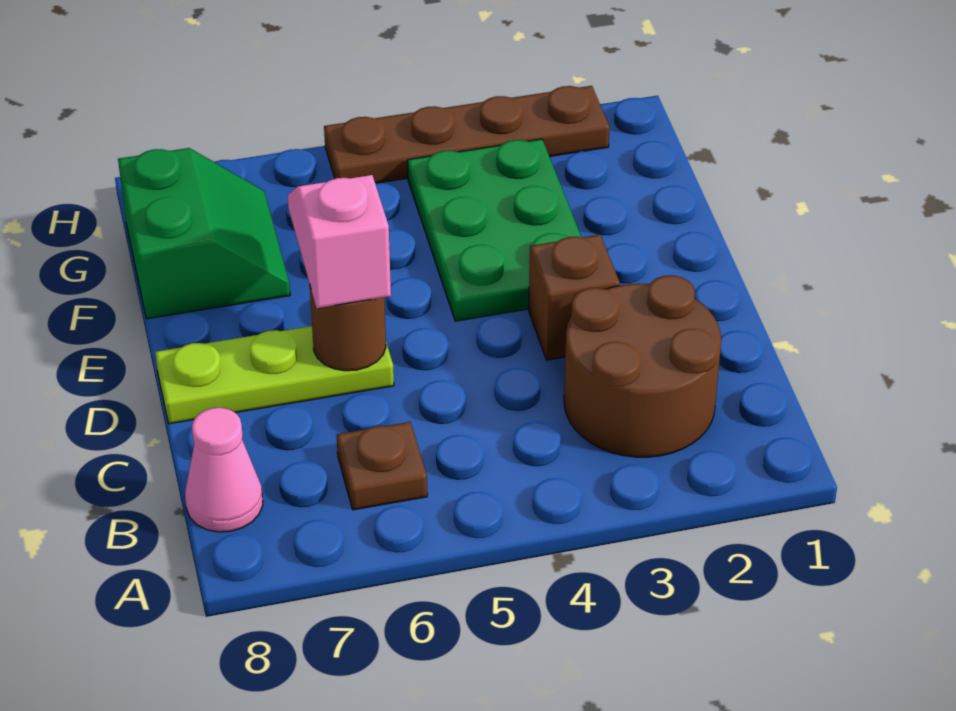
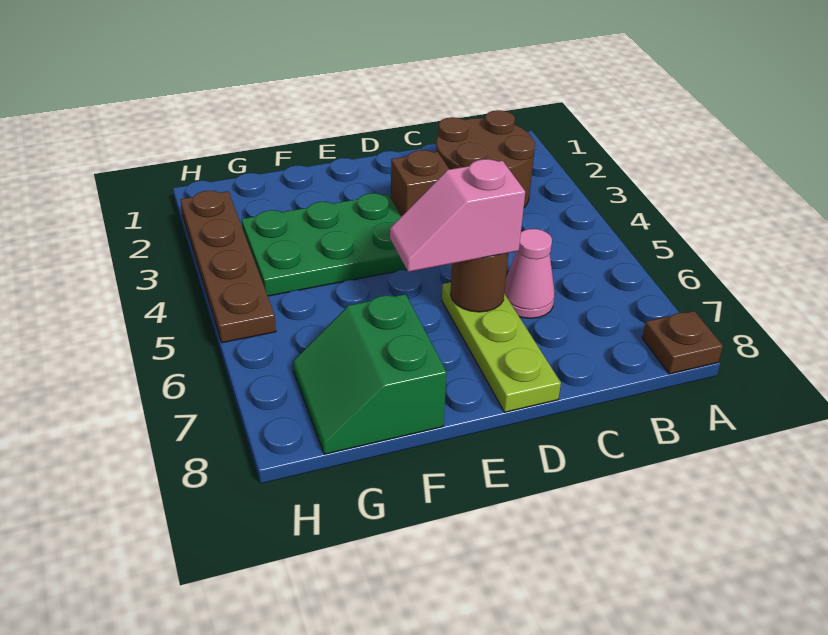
brown 1x1 plate [337,422,427,510] -> brown 1x1 plate moved to [642,311,723,374]
pink 1x1 cone [185,408,263,532] -> pink 1x1 cone moved to [504,229,555,318]
green 2x2 slope [118,148,290,319] -> green 2x2 slope turned to [293,294,447,454]

